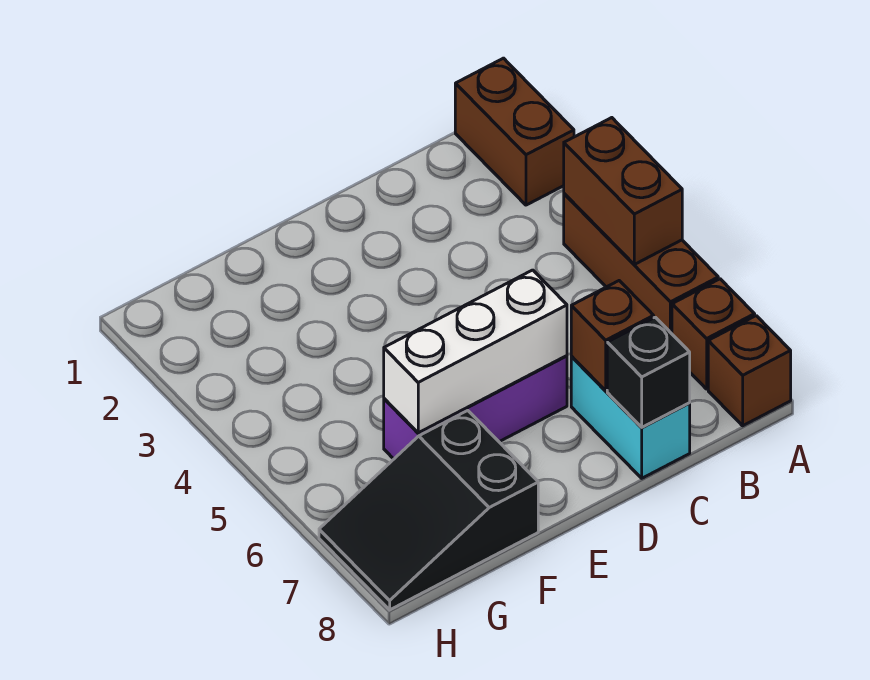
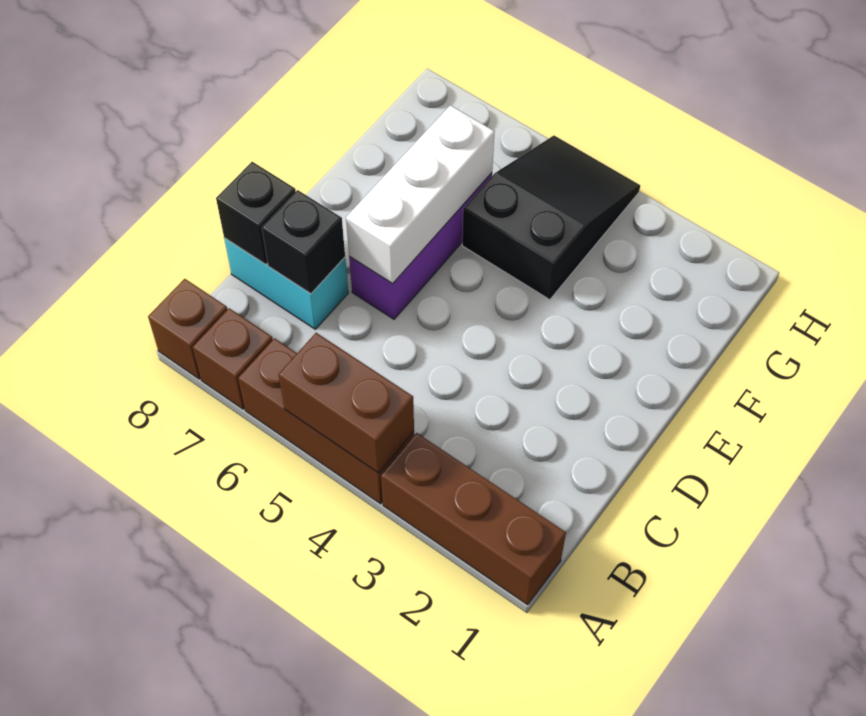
brown 1x2 brick [455,58,574,205] -> brown 1x3 brick [381,433,566,605]
brown 1x1 brick [571,281,654,390] -> black 1x1 brick [262,190,345,294]
black 2x3 slope [319,411,538,610] -> black 2x3 slope moved to [462,136,640,300]

